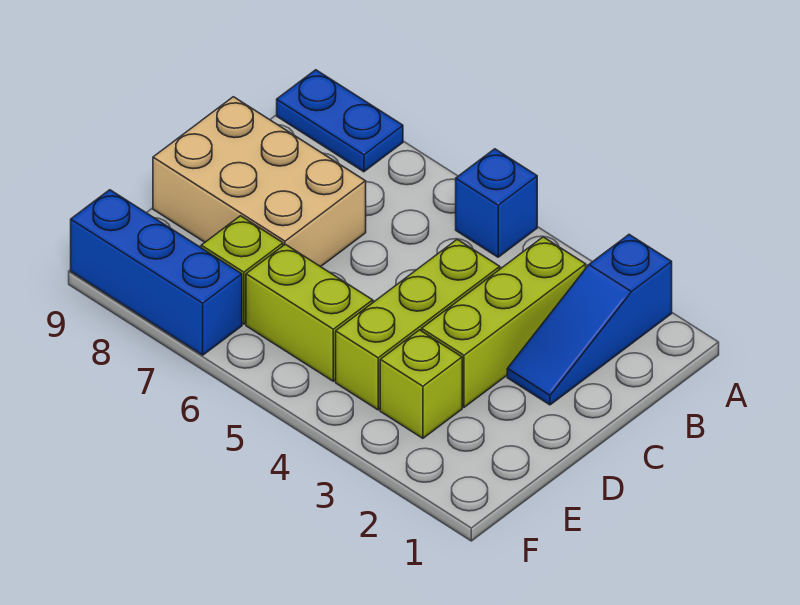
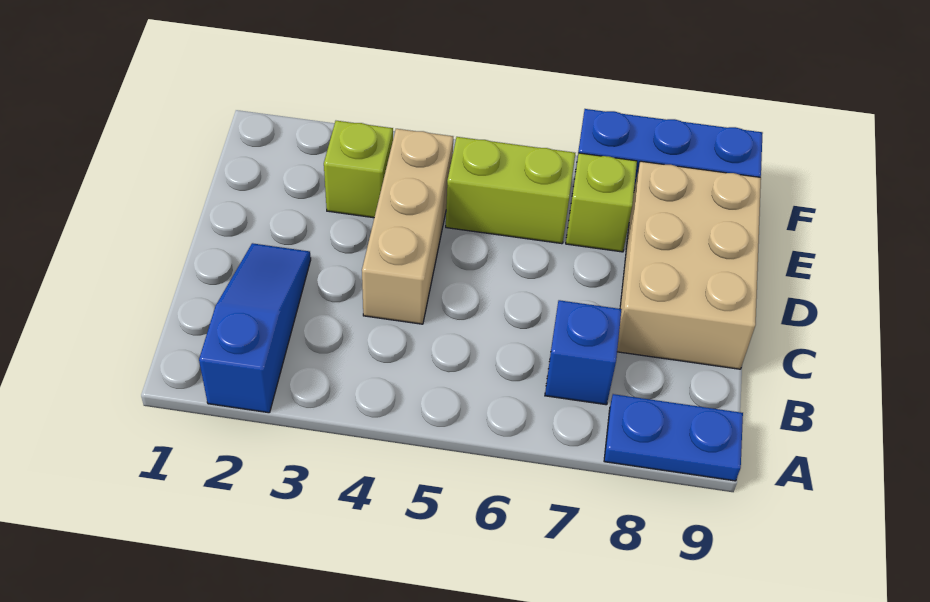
blue 1x1 brick [456,149,537,257] -> blue 1x1 brick moved to [545,300,622,405]
lime 1x3 brick [422,237,586,407] -> none
lime 1x3 brick [336,239,500,410] -> tan 1x3 brick [362,129,453,324]
tan 2x3 brick [153,97,366,267] -> tan 2x3 brick turned to [617,161,761,369]

